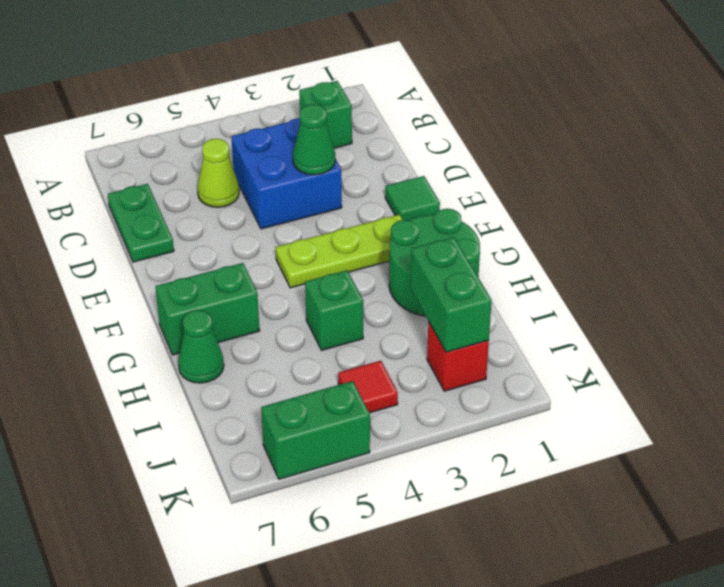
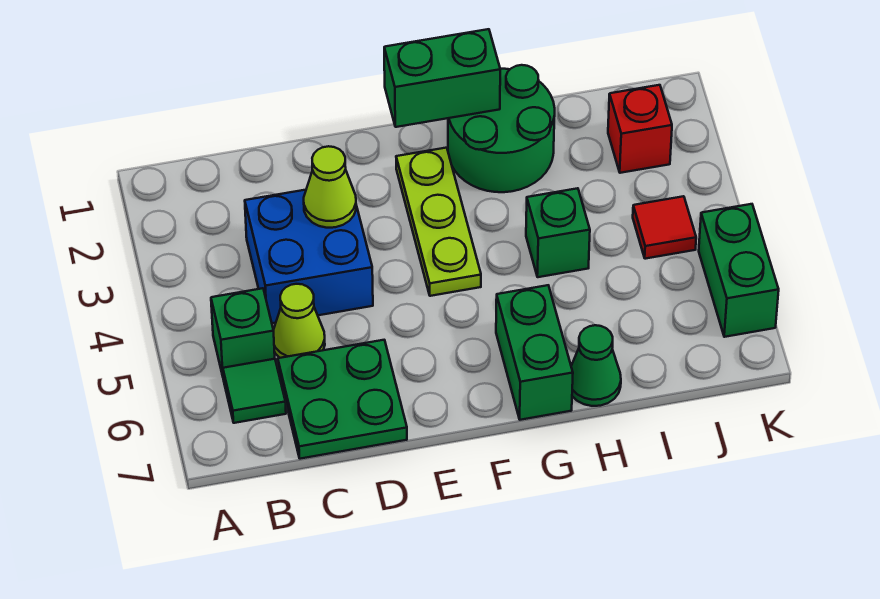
green 1x1 brick [299,81,352,148] -> green 1x1 brick moved to [211,288,275,376]
green 1x2 plate [108,184,174,262] -> green 2x2 plate [278,340,407,459]
green 1x1 cone [293,104,335,175] -> lime 1x1 cone [304,146,356,228]
green 1x1 tile [385,176,440,220] -> green 1x1 tile moved to [223,359,286,423]
green 1x2 brick [411,237,492,352] -> green 1x2 brick moved to [384,29,500,127]

